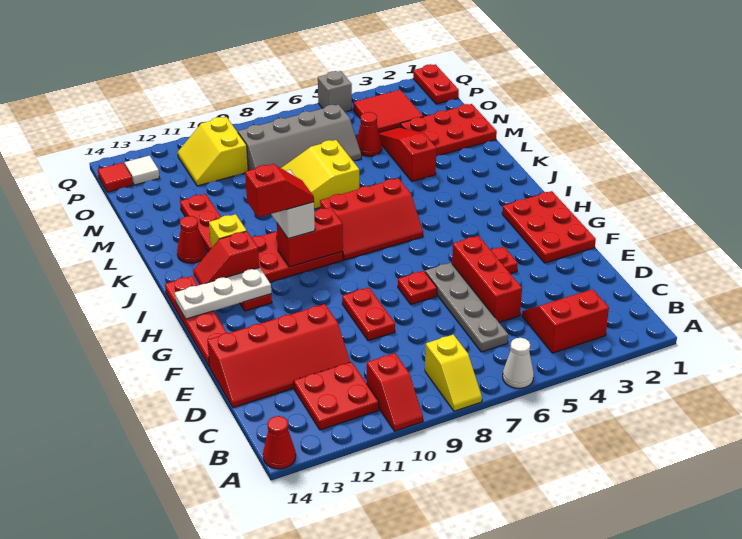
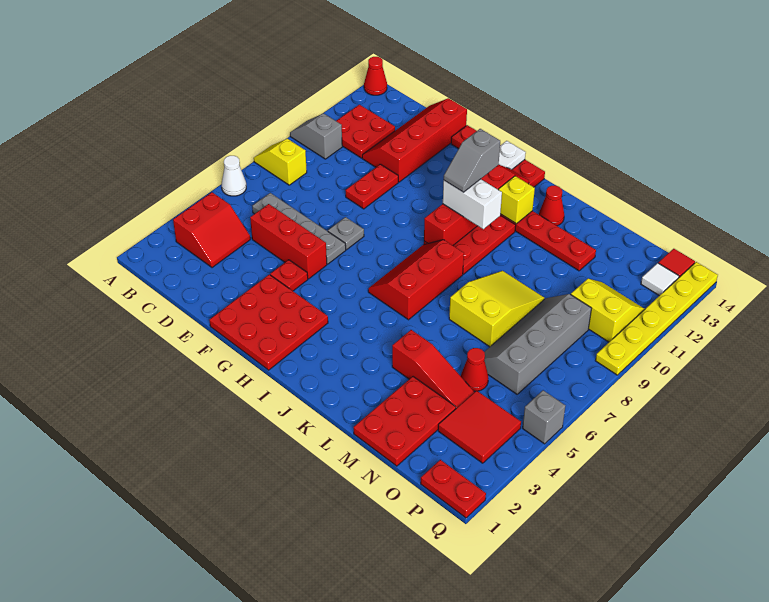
red 1x2 slope [367,353,423,431] -> grey 1x2 slope [290,113,342,159]
red 1x2 plate [342,288,395,341] -> red 1x2 plate turned to [345,164,398,209]
red 2x3 plate [502,191,596,263] -> red 3x3 plate [210,275,328,370]
red 1x1 plate [398,271,437,304] -> grey 1x1 plate [328,217,364,250]
red 1x2 slope [245,164,314,217] -> grey 1x2 slope [444,129,500,192]
none -> yellow 1x6 plate [595,262,718,375]

